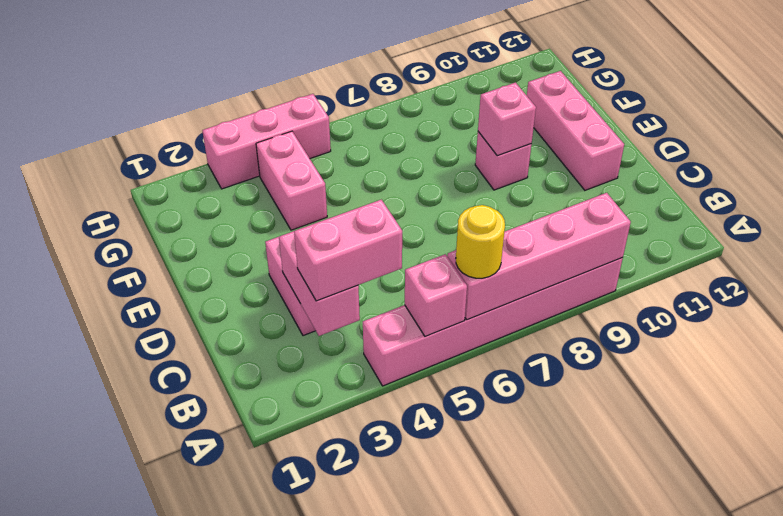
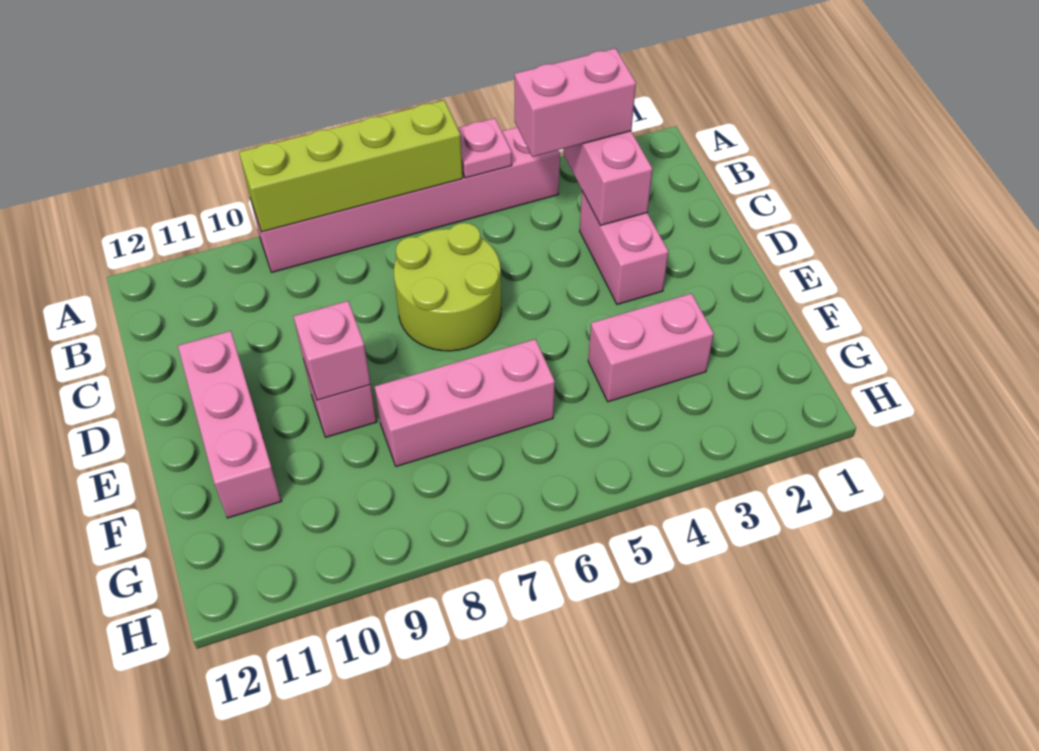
pink 1x1 brick [405,254,467,337] -> pink 1x1 plate [458,118,512,178]
pink 1x4 brick [447,193,631,320] -> lime 1x4 brick [239,100,463,232]
yellow 1x1 round brick [456,205,505,278] -> none
none -> lime 2x2 round brick [394,223,501,351]
pink 1x2 brick [256,131,327,230] -> pink 1x2 brick turned to [588,294,714,402]
pink 1x3 brick [202,94,331,189] -> pink 1x3 brick moved to [375,339,555,466]

